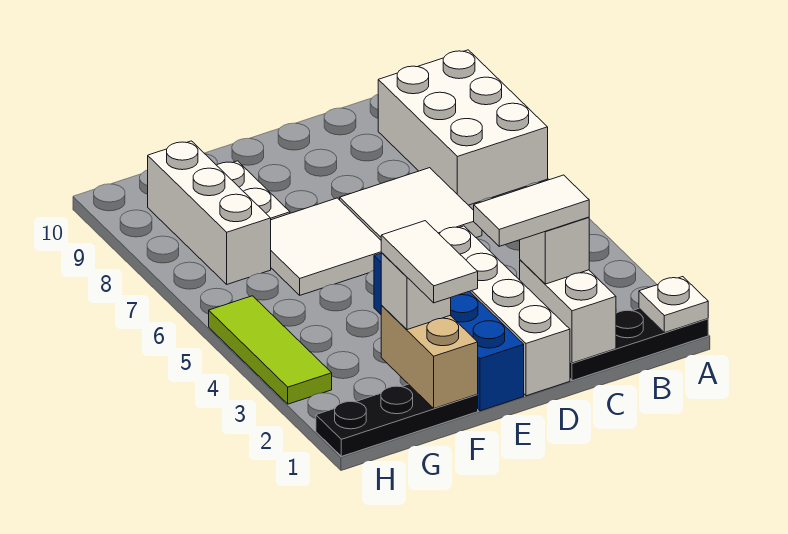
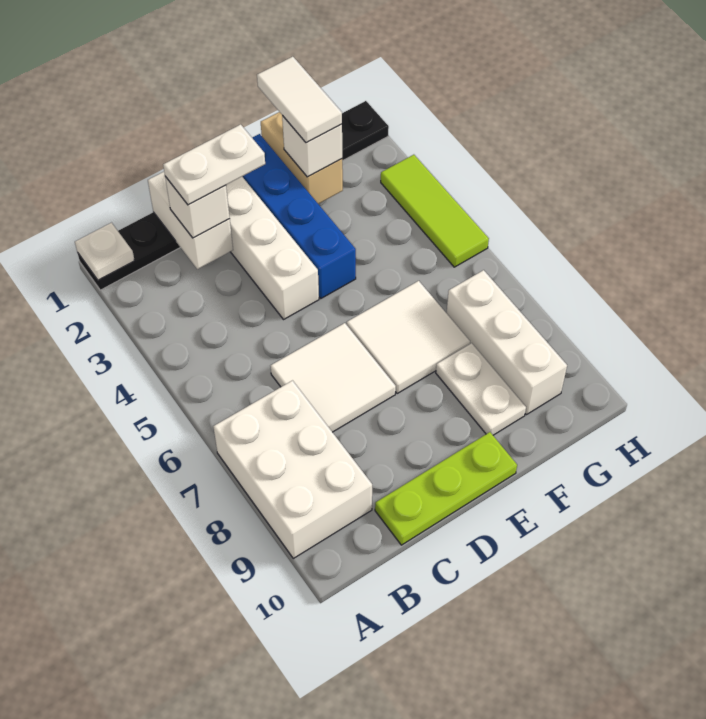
white 1x2 tile [474,175,589,246] -> white 1x2 plate [163,124,265,205]
none -> lime 1x3 plate [375,432,517,545]

